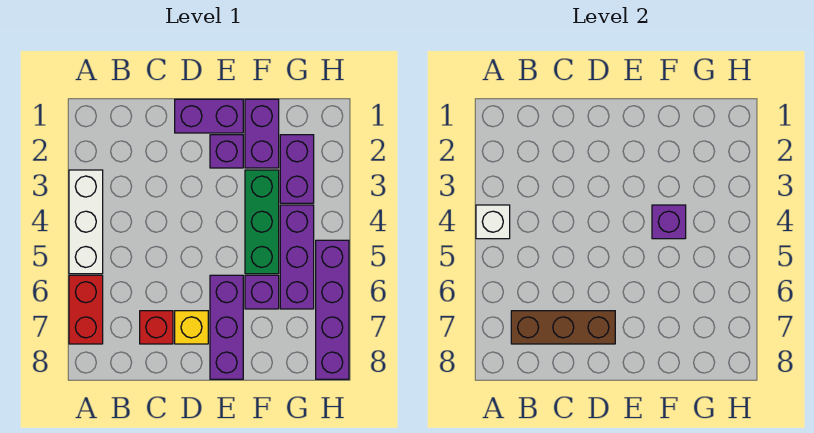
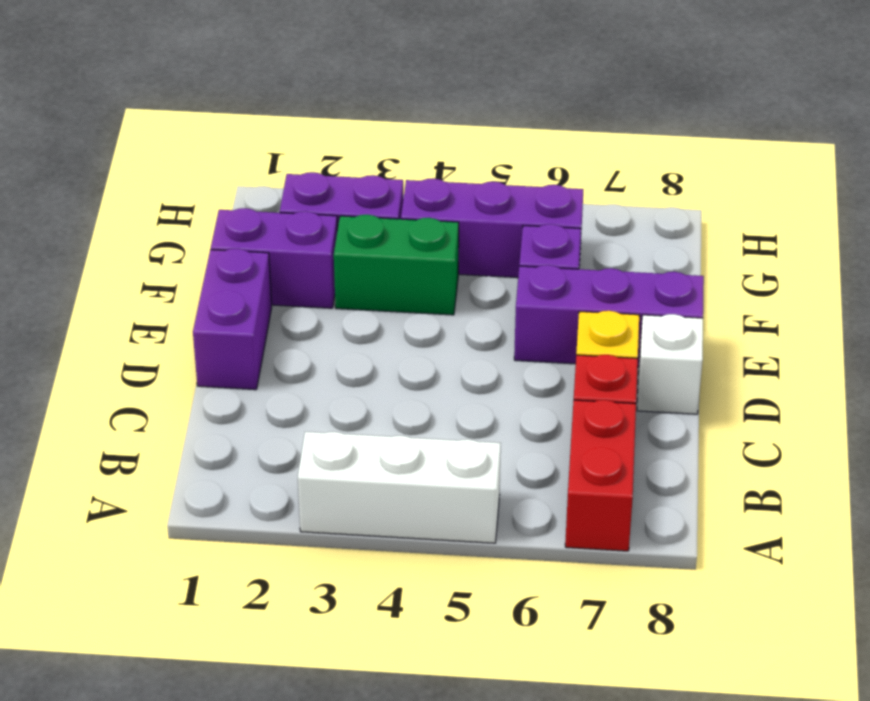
white 1x1 brick [476,205,510,239] -> white 1x1 brick moved to [637,314,703,414]
red 1x2 brick [69,275,103,344] -> red 1x2 brick turned to [565,400,636,551]
brown 1x3 brick [511,311,615,344] -> none
purple 1x1 brick [210,135,243,168] -> none
green 1x3 brick [245,170,279,274] -> green 1x2 brick [334,215,459,315]
purple 1x1 brick [652,205,686,239] -> none
purple 1x4 brick [316,240,349,379] -> none

